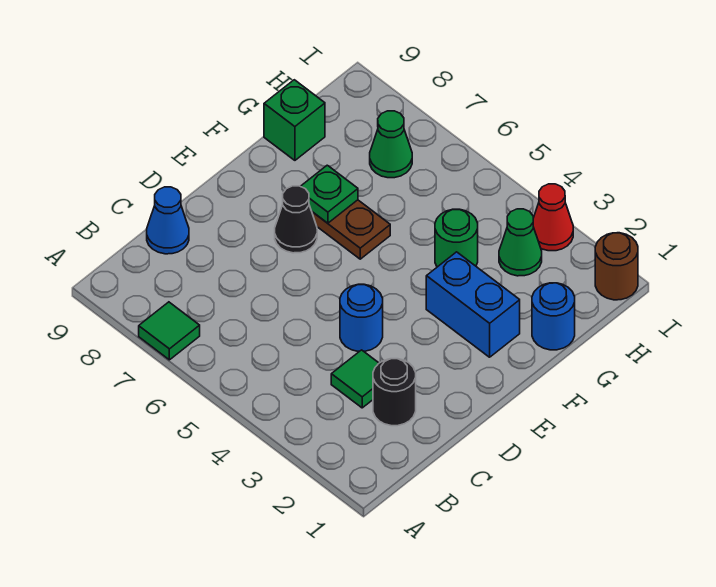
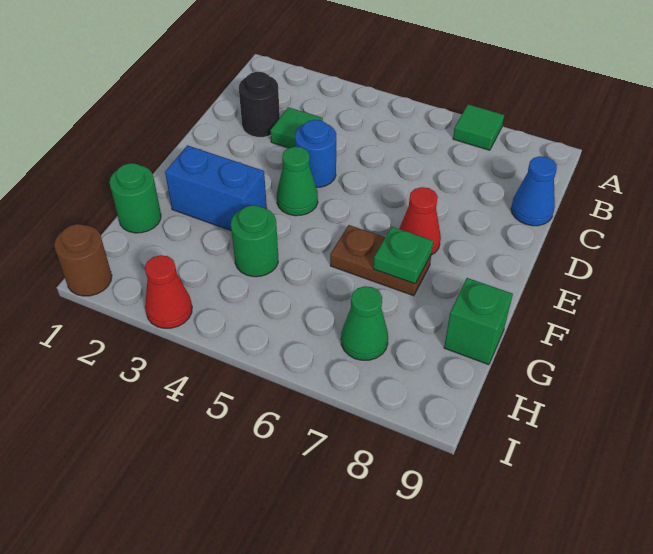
black 1x1 cone [275,186,317,253] -> red 1x1 cone [399,187,441,254]
blue 1x1 round brick [532,283,575,350] -> green 1x1 round brick [109,163,161,233]
green 1x1 cone [499,209,542,276] -> green 1x1 cone moved to [277,147,318,216]

